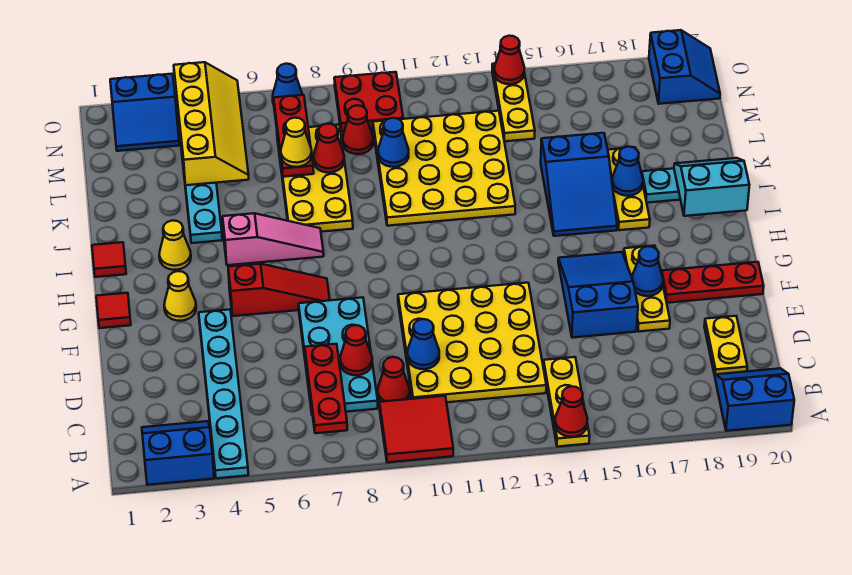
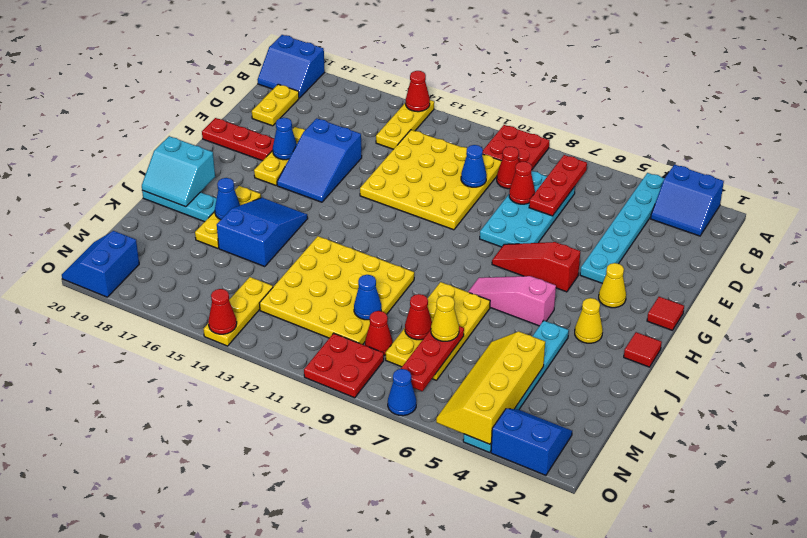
red 2x2 tile [379,396,453,462] -> red 2x2 plate [483,125,550,169]

